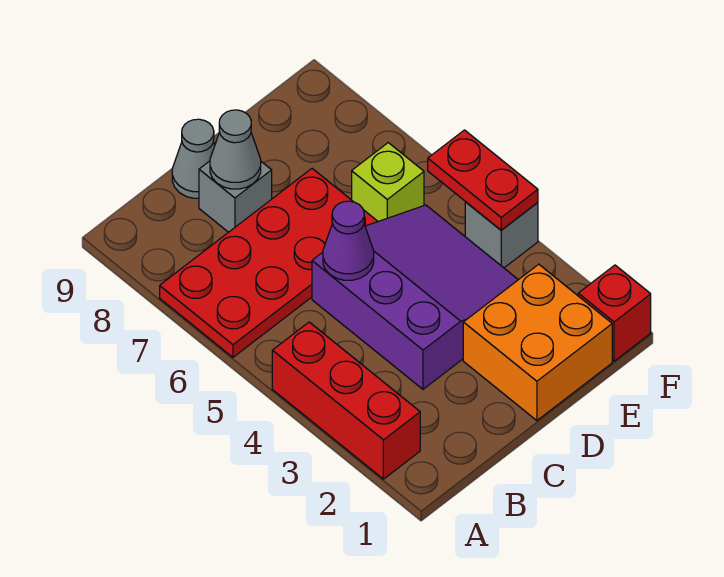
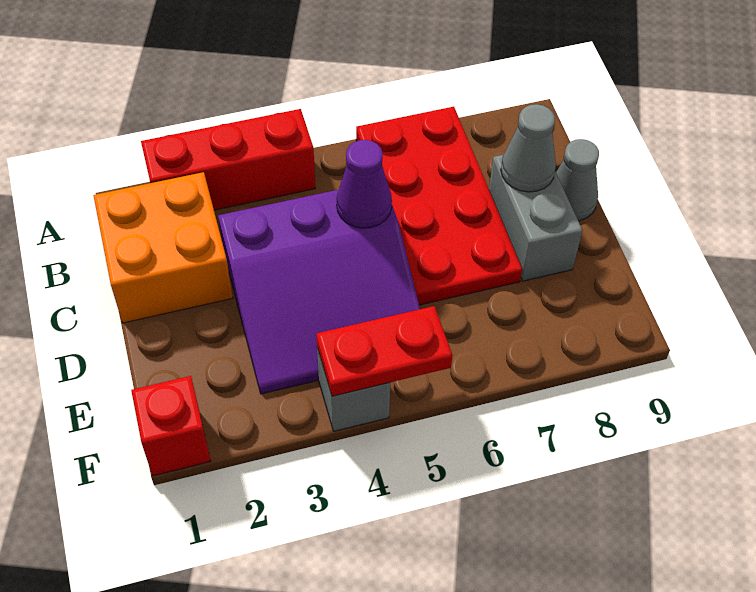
grey 1x1 brick [199,161,272,232] -> grey 1x2 brick [489,155,583,281]
orange 2x2 brick [463,264,612,420] -> orange 2x2 brick moved to [93,172,233,323]
lime 1x1 brick [352,143,424,221] -> none

